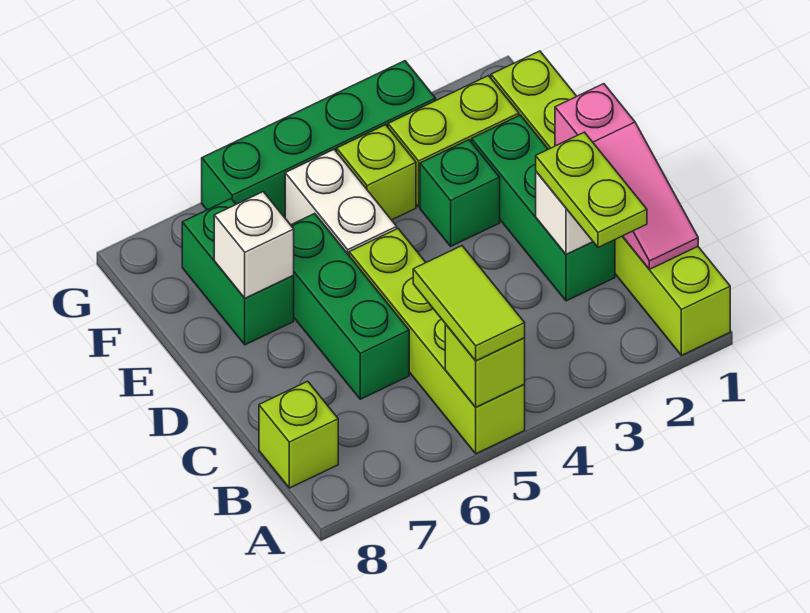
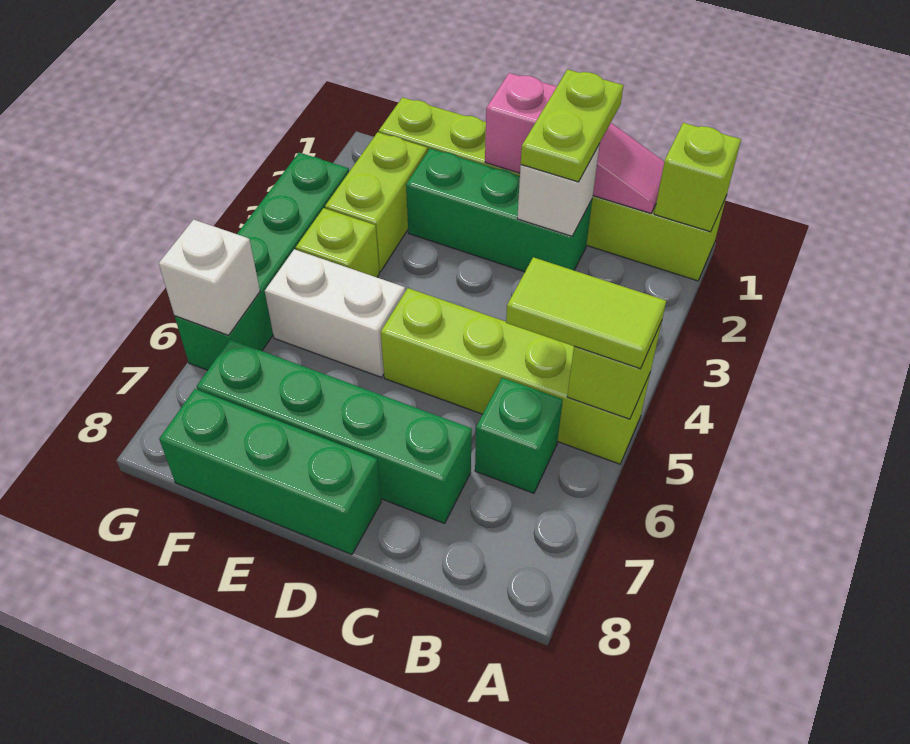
lime 1x2 plate [536,132,647,247] -> lime 1x2 plate turned to [521,69,623,182]
lime 1x1 brick [259,381,338,488] -> lime 1x1 brick moved to [654,123,741,232]
green 1x3 brick [291,213,409,399] -> green 1x3 brick moved to [159,389,381,555]
green 1x1 brick [420,140,500,246] -> green 1x1 brick moved to [475,378,563,493]
green 1x2 brick [182,199,294,345] -> green 1x4 brick [197,340,472,523]
white 1x1 brick [214,192,294,298] -> white 1x1 brick moved to [159,219,260,335]

